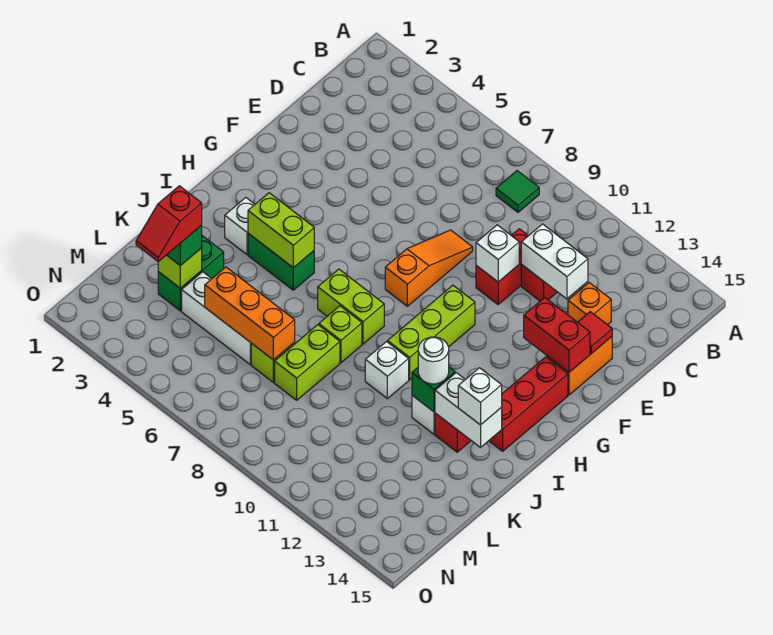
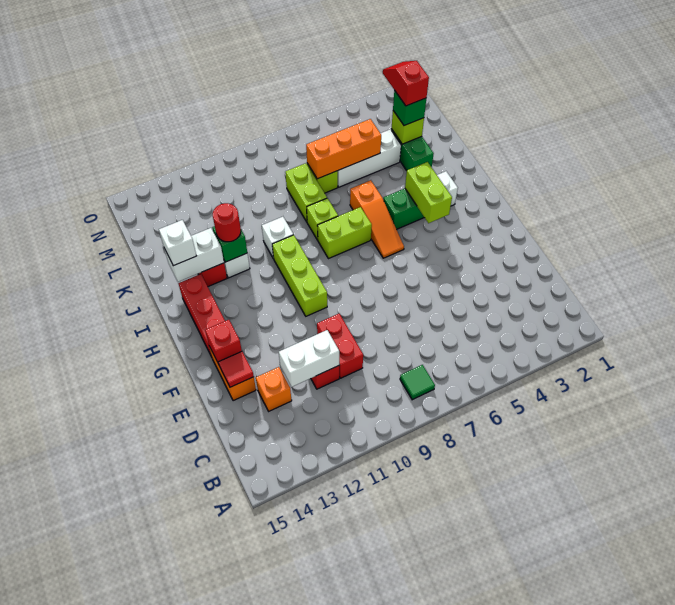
orange 1x3 slope [385,230,473,306] -> orange 1x3 slope moved to [350,180,404,258]
white 1x1 brick [476,225,519,282] -> none
red 1x2 brick [524,297,590,372] -> red 1x1 brick [205,320,242,364]
lime 1x2 brick [248,193,314,268] -> lime 1x2 brick turned to [405,162,452,223]
white 1x1 round brick [418,337,449,384] -> red 1x1 round brick [213,203,241,242]

